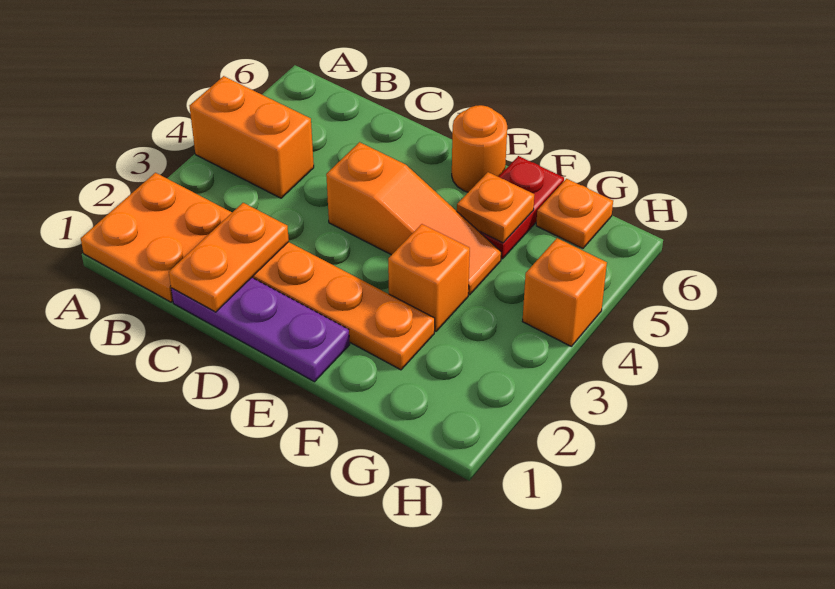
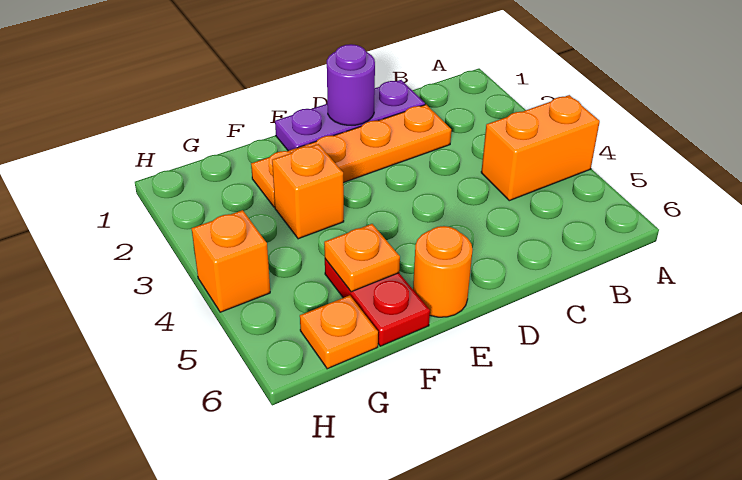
orange 2x2 plate [81,173,232,302] -> none
orange 1x2 plate [169,203,289,312] -> none
none -> purple 1x1 round brick [327,44,375,125]
orange 1x3 slope [326,142,501,295] -> none

